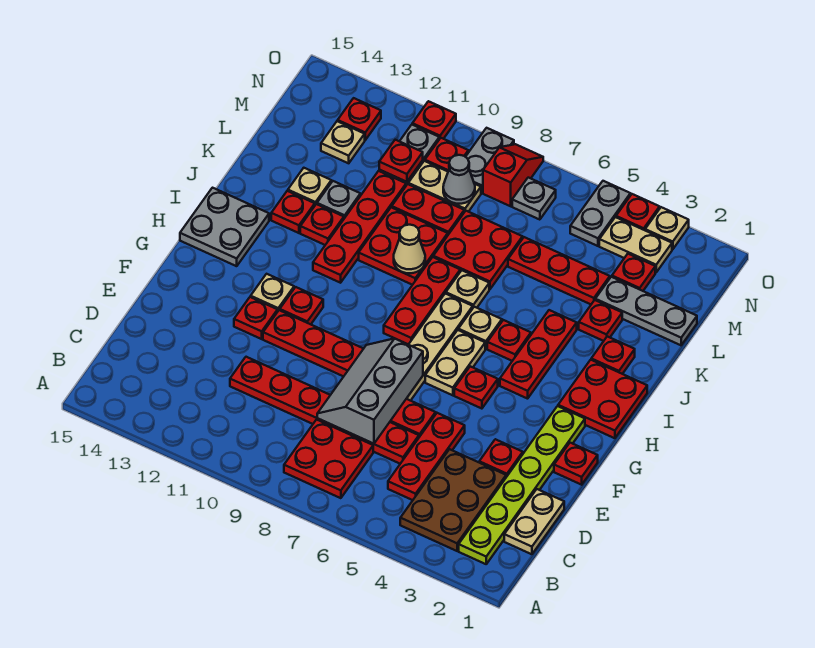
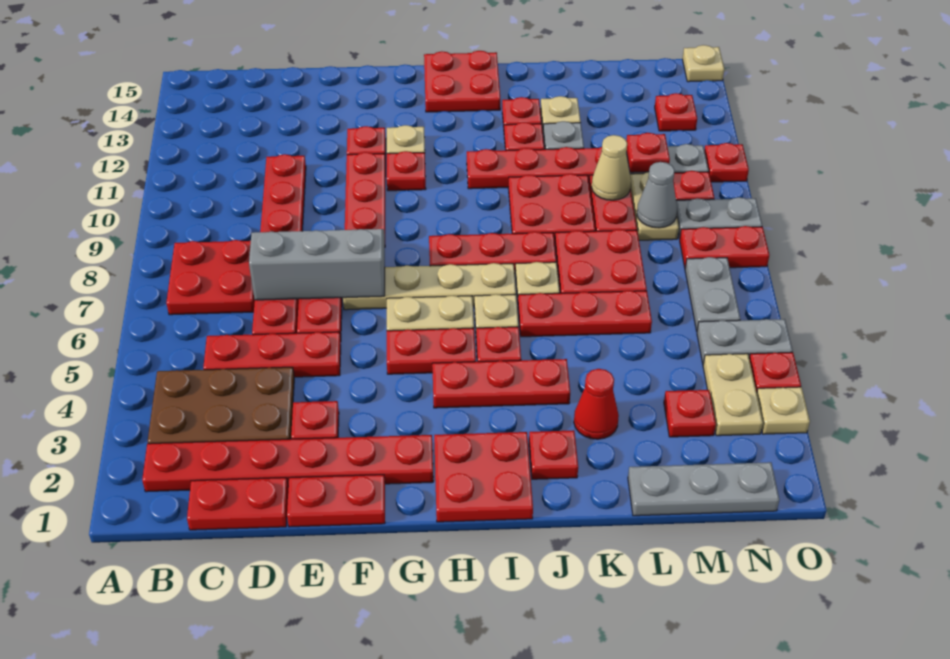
lime 1x6 plate [459,406,585,564] -> red 1x6 plate [142,435,433,492]
tan 1x2 plate [504,489,564,554] -> red 1x2 plate [187,478,288,530]
red 1x1 plate [554,443,598,485] -> red 1x2 plate [287,475,385,527]
red 1x1 plate [454,366,498,409] -> red 1x2 plate [387,328,476,374]
grey 2x2 plate [180,188,269,266] -> red 2x2 plate [424,51,500,112]
tan 1x1 cone [394,225,425,273] -> tan 1x1 cone moved to [592,135,631,200]
red 1x1 plate [579,300,622,341] -> red 1x1 cone [574,369,619,439]
grey 1x3 plate [595,277,697,345] -> grey 1x3 plate turned to [628,462,779,516]
red 1x3 plate [508,237,610,304] -> red 1x3 plate turned to [518,291,652,337]
tan 1x1 plate [321,121,365,163] -> tan 1x1 plate moved to [683,45,724,82]
grey 1x1 plate [512,178,556,220] -> grey 1x2 plate [685,257,740,331]
red 1x2 slope [483,144,543,206] -> red 1x2 plate [680,226,769,268]

